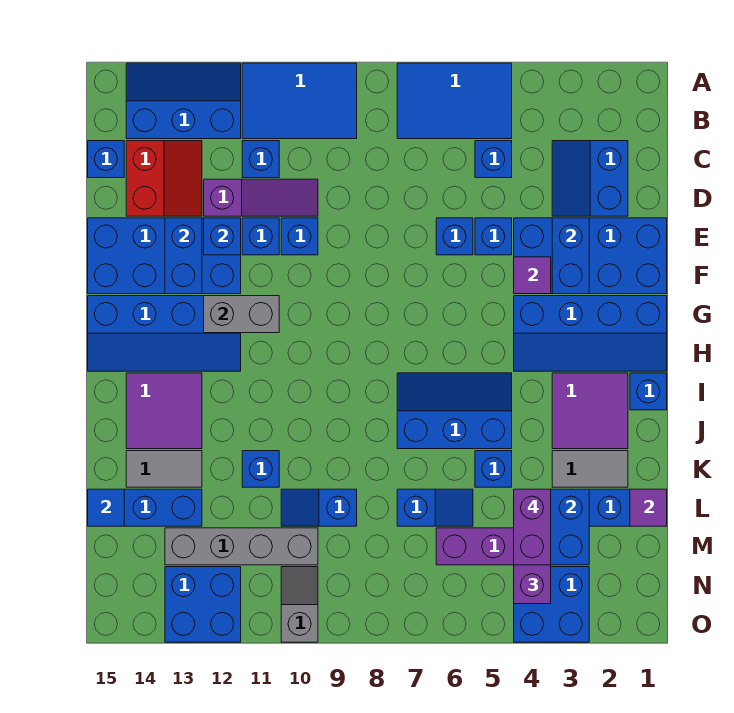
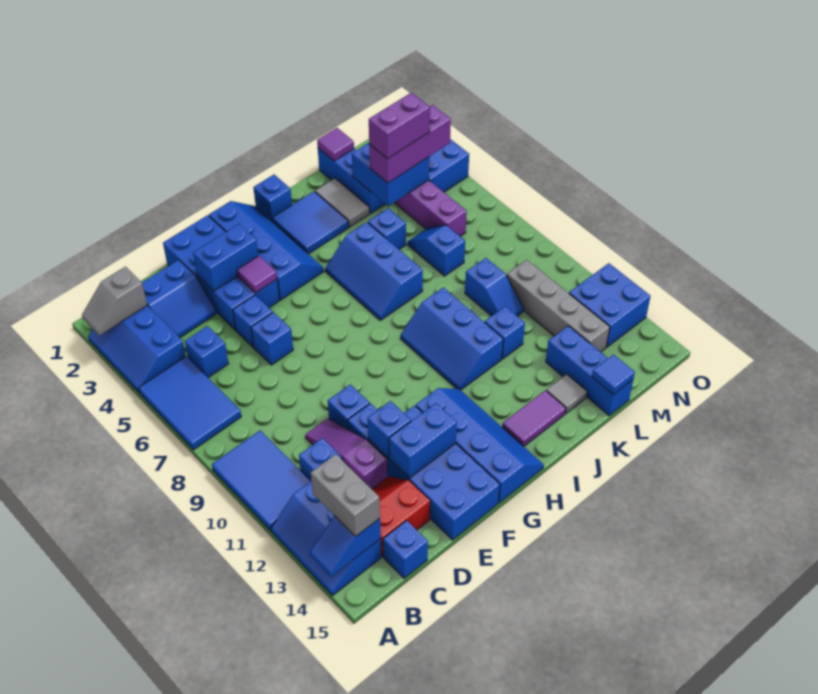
none -> blue 2x3 slope [88,306,186,393]
none -> blue 1x2 slope [310,516,381,576]
grey 1x2 brick [204,296,279,333] -> grey 1x2 brick moved to [311,454,380,537]
purple 2x2 tile [552,373,628,449] -> blue 2x2 tile [272,191,349,254]
none -> blue 2x3 slope [401,287,503,390]
purple 2x2 tile [126,373,202,449] -> purple 1x2 tile [502,390,566,446]
grey 1x2 tile [126,451,202,487] -> grey 1x1 tile [546,374,587,413]
grey 1x2 slope [281,567,318,642] -> grey 1x2 slope moved to [82,267,147,336]

